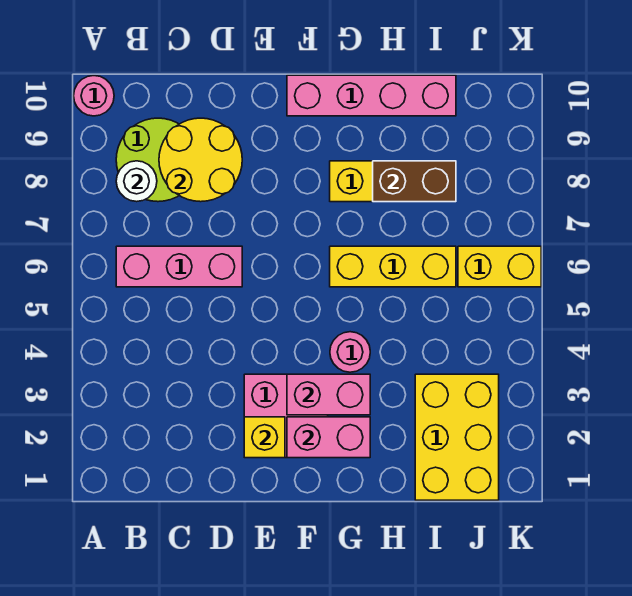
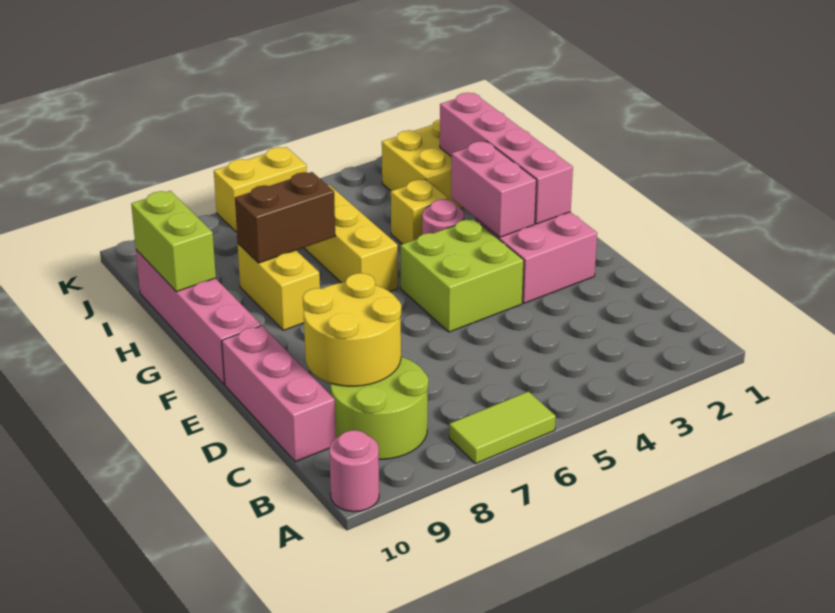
none -> lime 1x2 tile [449,391,556,464]
pink 1x3 brick [116,246,242,287] -> pink 1x3 brick moved to [222,326,336,462]
white 1x1 round brick [116,161,157,202] -> none
yellow 1x1 brick [244,417,285,458] -> yellow 1x1 brick moved to [391,179,448,244]
none -> lime 2x2 brick [401,219,524,332]
pink 1x2 brick [287,417,370,458] -> pink 1x4 brick [440,93,573,224]
brown 1x2 brick [373,161,456,202] -> brown 1x2 brick turned to [235,172,335,263]
none -> lime 1x2 brick [131,191,216,292]
yellow 1x2 brick [458,246,541,287] -> yellow 1x2 brick turned to [214,147,307,232]

